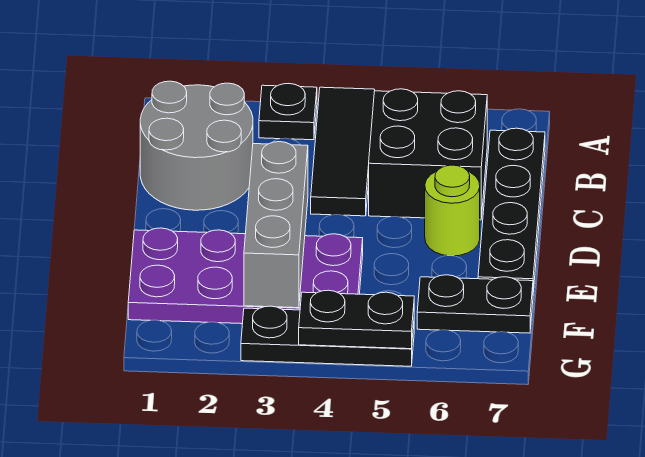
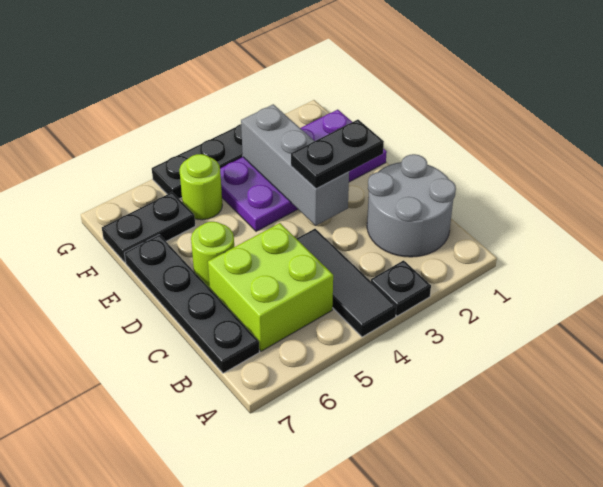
black 2x2 brick [369,89,487,220] -> lime 2x2 brick [208,223,333,351]
none -> lime 1x1 round brick [179,154,222,220]
black 1x2 plate [299,290,414,349] -> black 1x2 plate moved to [291,120,384,189]

